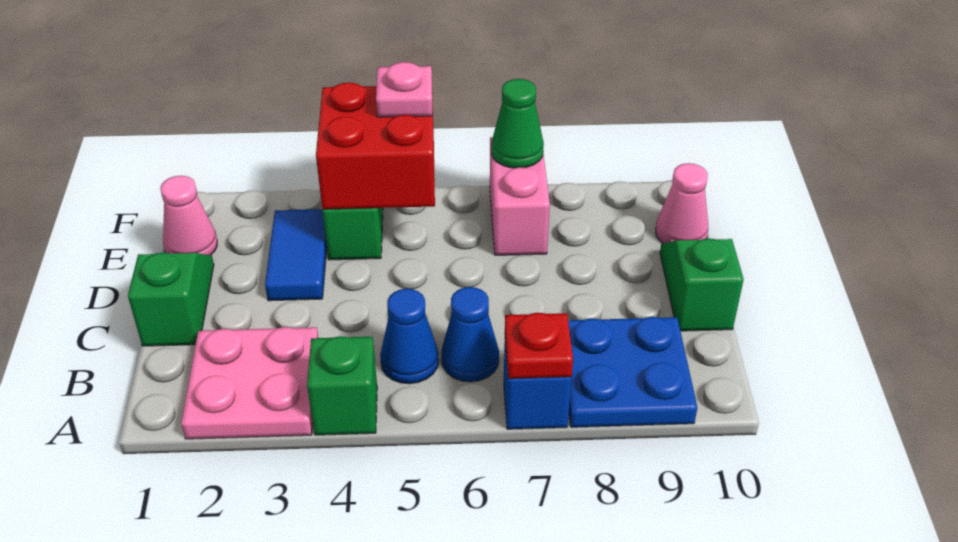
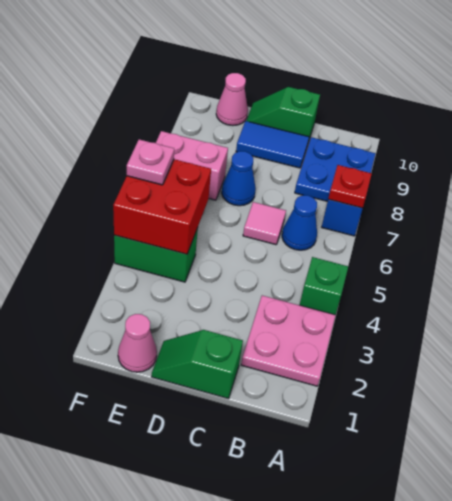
blue 1x1 cone [380,289,439,384] -> blue 1x1 cone moved to [222,151,256,206]
none -> pink 1x1 tile [243,202,286,245]
blue 1x2 tile [265,209,327,301] -> blue 1x2 tile moved to [236,121,309,168]
green 1x1 cone [491,79,544,168] -> none

